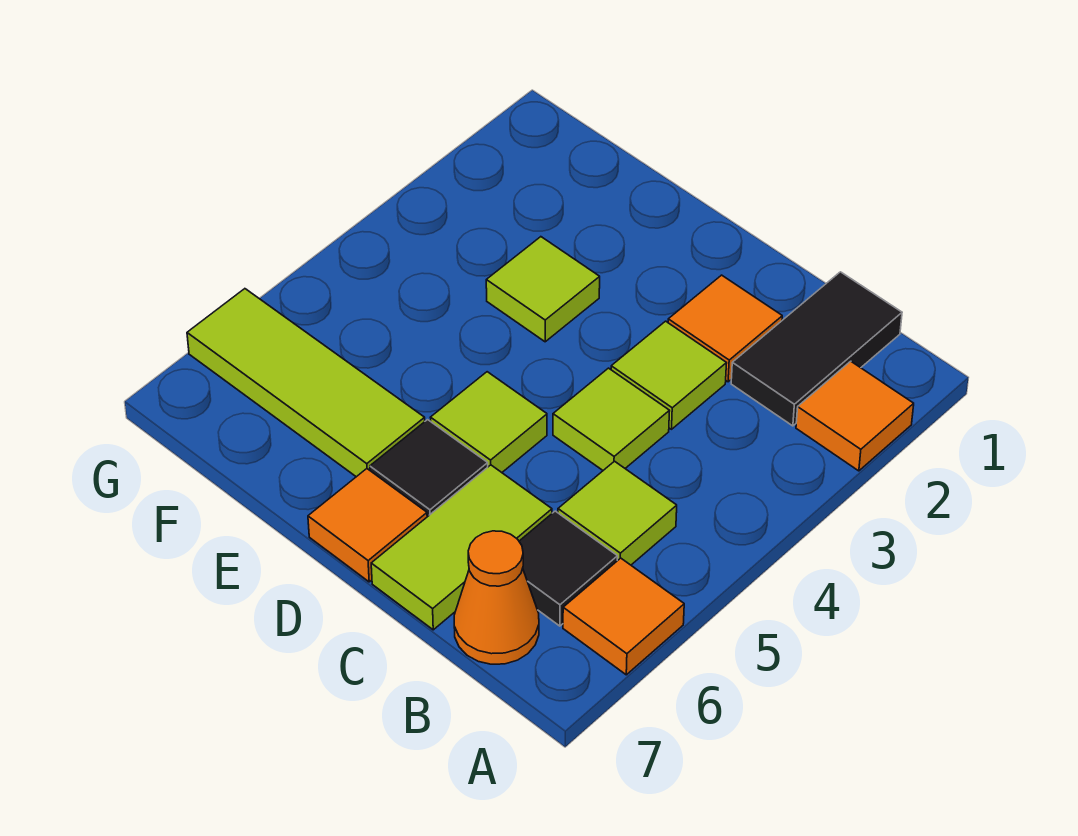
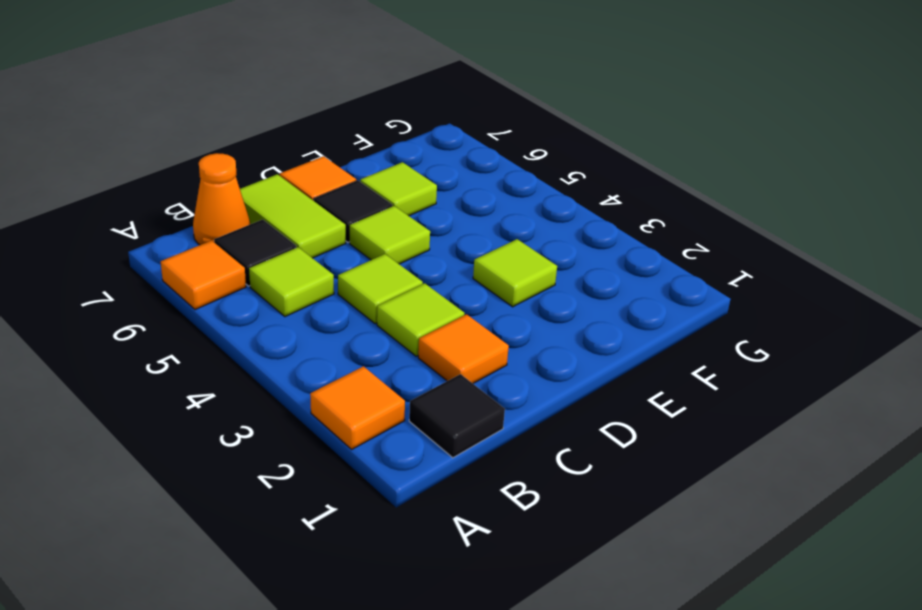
black 1x2 tile [731,272,902,426] -> black 1x1 tile [409,374,505,458]
lime 1x3 tile [187,289,425,477] -> lime 1x1 tile [360,162,437,216]

